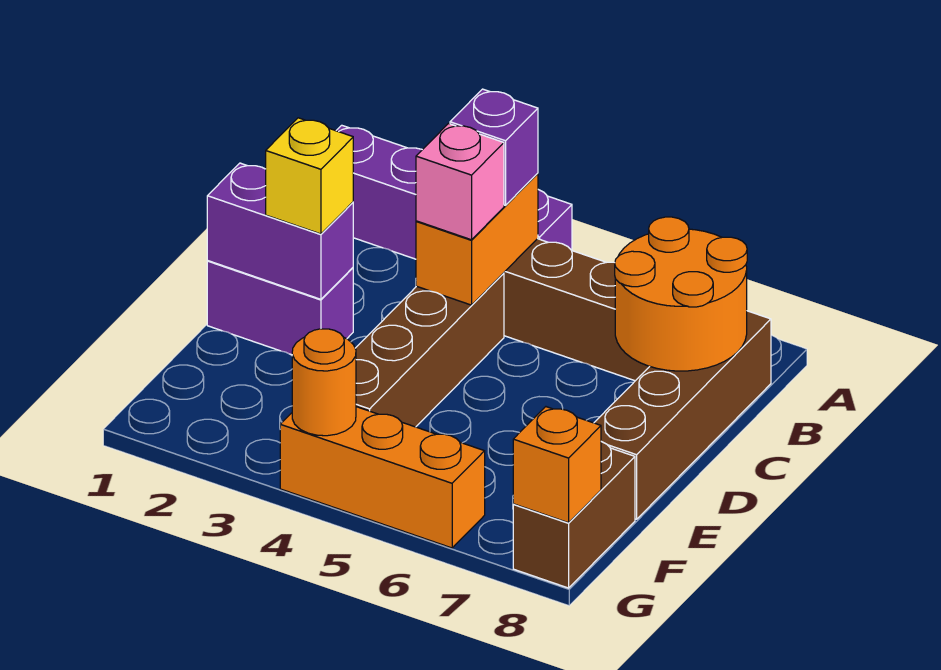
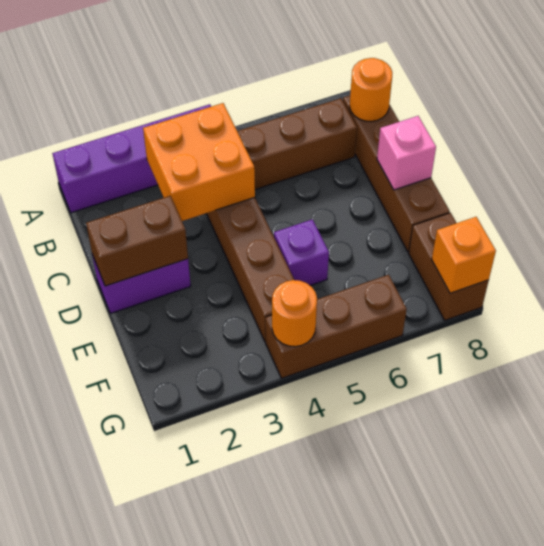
orange 1x2 brick [416,173,538,305] -> orange 2x2 brick [143,103,255,221]
purple 1x1 brick [450,89,538,205] -> purple 1x1 brick moved to [274,219,329,285]
orange 2x2 round brick [615,217,747,371] -> orange 1x1 round brick [350,58,392,121]
pink 1x1 brick [416,124,504,240] -> pink 1x1 brick moved to [377,116,436,190]
purple 1x2 brick [207,163,353,299] -> brown 1x2 brick [86,196,188,286]
yellow 1x1 brick [266,118,353,234] -> none
orange 1x3 brick [280,407,485,548] -> brown 1x3 brick [265,275,407,378]

